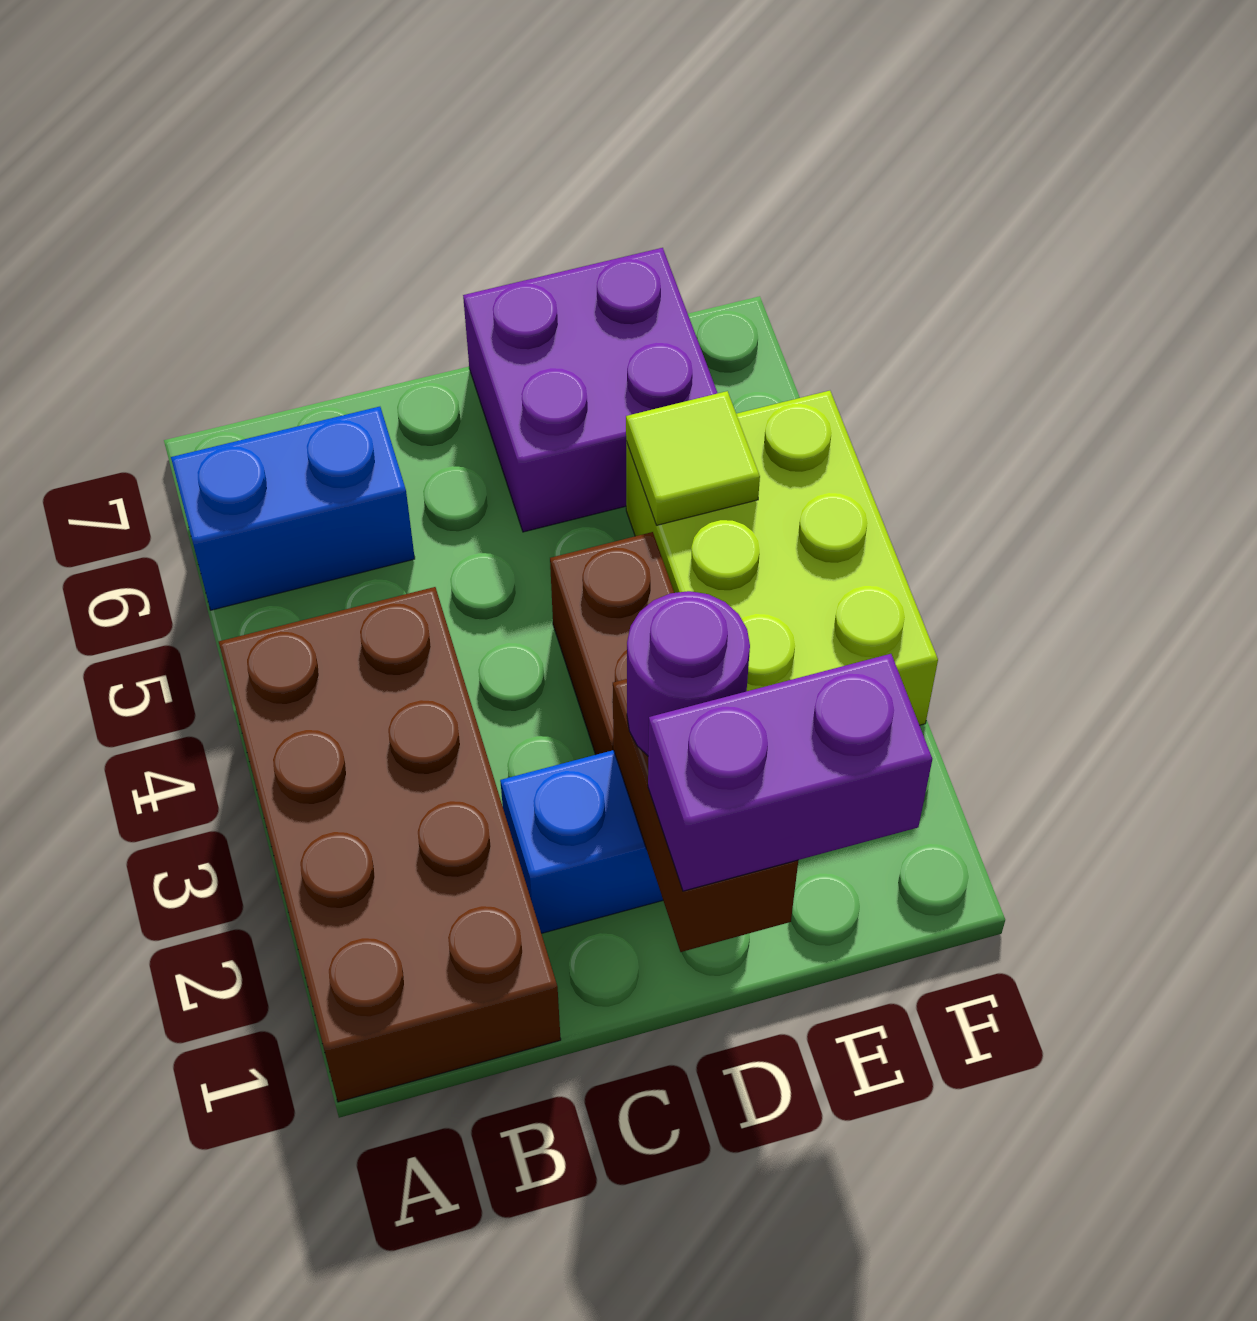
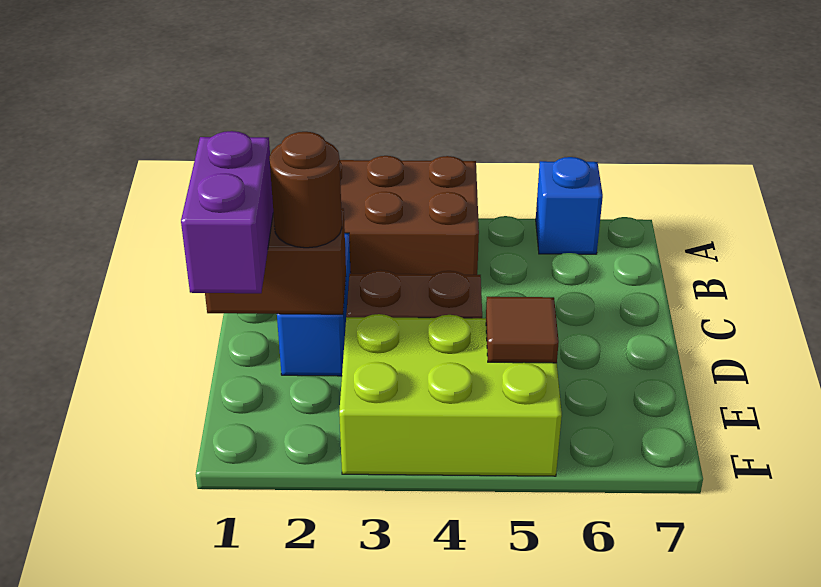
blue 1x2 brick [171,407,415,610] -> blue 1x1 brick [536,157,603,254]
purple 1x1 round brick [627,591,750,756] -> brown 1x1 round brick [269,132,342,248]
purple 2x2 brick [463,248,717,532] -> none
lime 1x1 tile [626,391,760,525] -> brown 1x1 tile [486,297,559,363]

